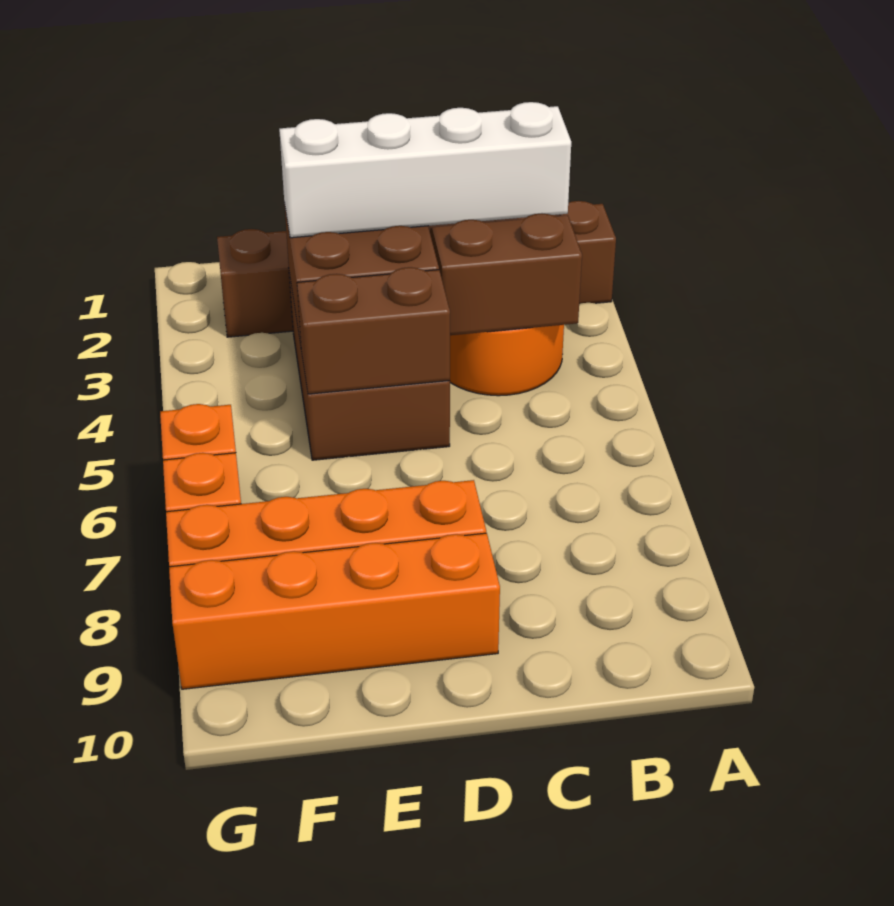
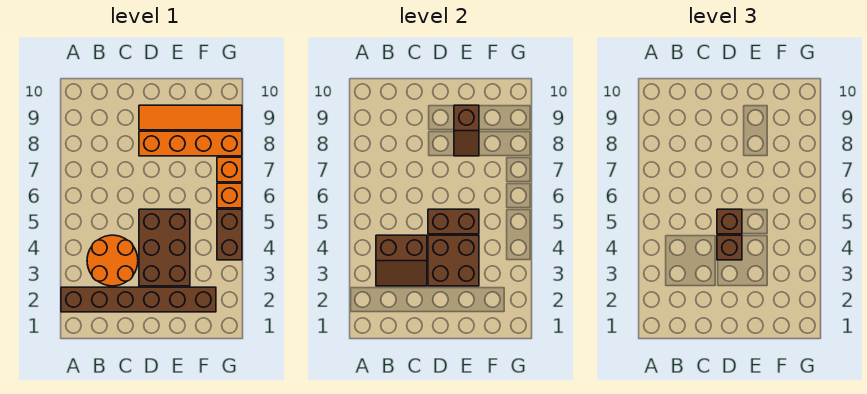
white 1x4 brick [279,102,571,238] -> none
none -> brown 1x1 brick [717,235,742,260]
none -> brown 1x1 brick [717,209,742,234]
orange 1x4 brick [169,533,500,689] -> orange 1x4 tile [139,105,242,130]
none -> brown 1x2 slope [454,105,479,156]
none -> brown 1x2 brick [217,209,242,260]

